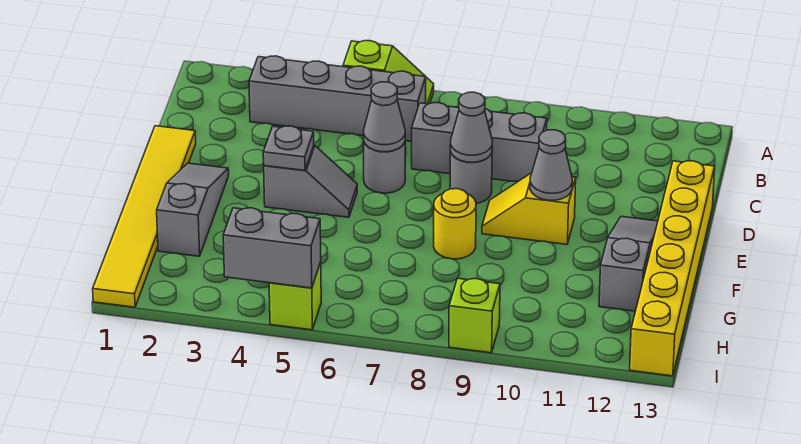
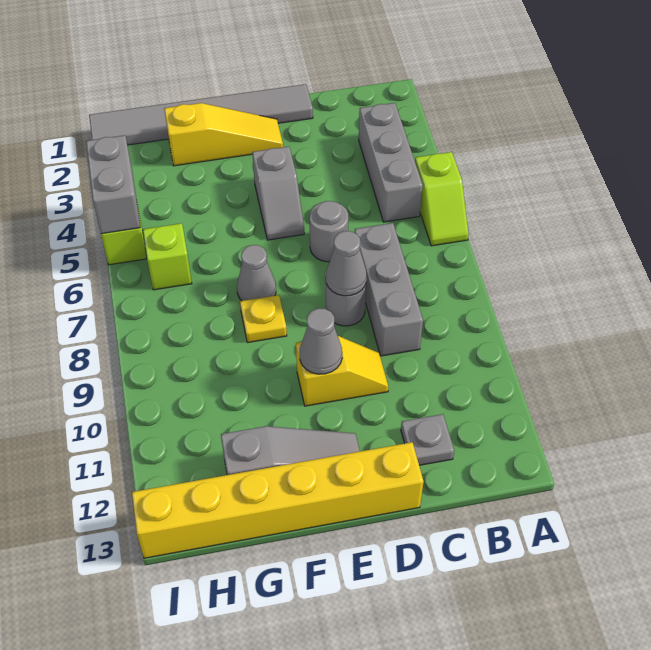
grey 1x4 brick [249,56,426,141] -> grey 1x3 brick [359,103,423,222]
yellow 1x6 tile [93,126,196,307] -> grey 1x6 tile [89,84,313,145]
grey 1x1 cone [364,82,405,152] -> grey 1x1 cone moved to [237,245,276,301]
grey 1x3 slope [157,163,229,256] -> yellow 1x3 slope [164,103,283,166]
grey 1x1 plate [263,126,314,171] -> grey 1x1 plate moved to [401,414,454,465]
yellow 1x2 slope [482,173,576,244] -> yellow 1x2 slope turned to [296,336,388,406]
yellow 1x1 round brick [434,189,476,259] -> yellow 1x1 plate [240,295,287,343]
lime 1x1 brick [449,278,500,353] -> lime 1x1 brick moved to [143,223,192,290]

